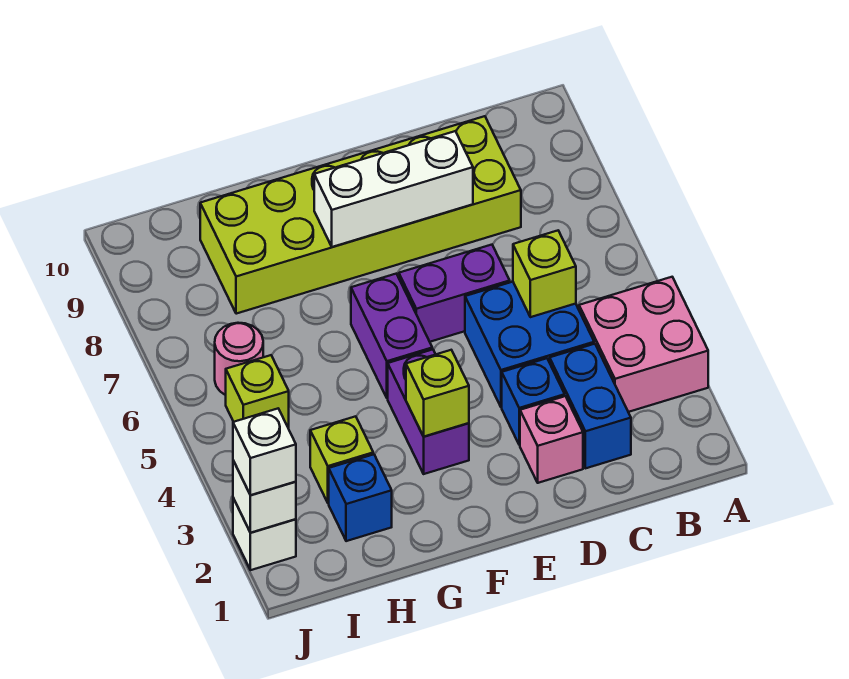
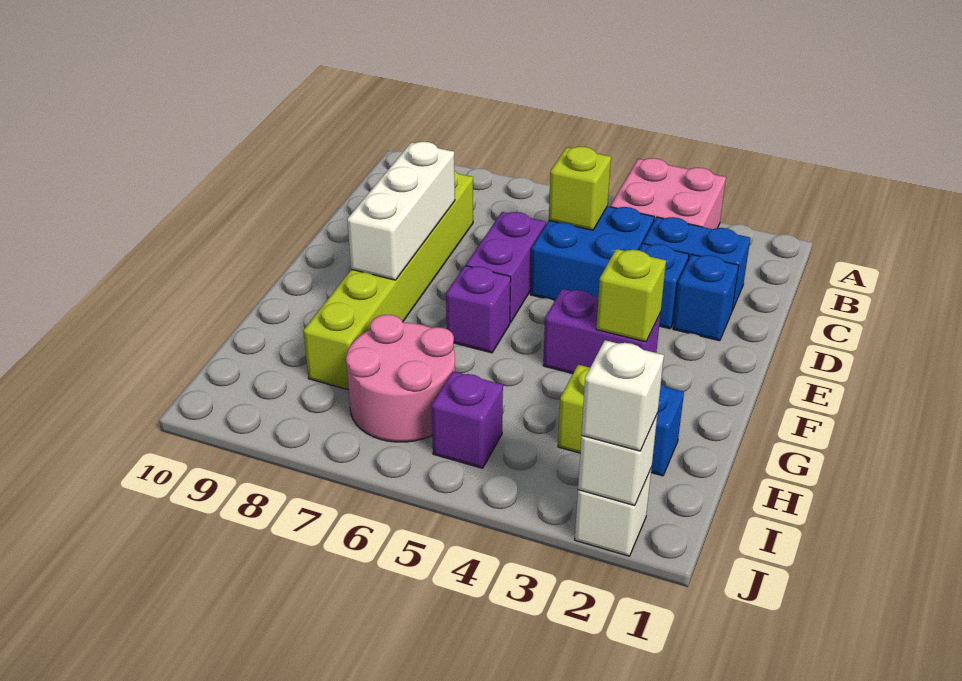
lime 2x6 brick [200,116,521,314] -> lime 1x6 brick [303,170,473,390]
pink 1x1 brick [520,396,583,483] -> blue 1x1 brick [673,254,739,341]
purple 1x2 brick [351,274,432,398] -> purple 1x1 brick [446,266,511,353]
lime 1x1 brick [226,355,289,428] -> purple 1x1 brick [432,371,503,468]
pink 1x1 round brick [215,323,263,395] -> pink 2x2 round brick [346,315,455,442]

